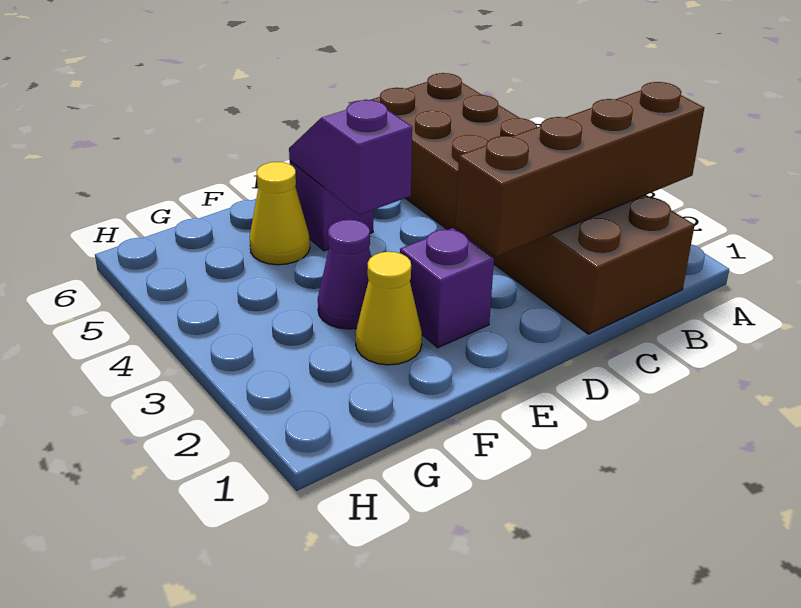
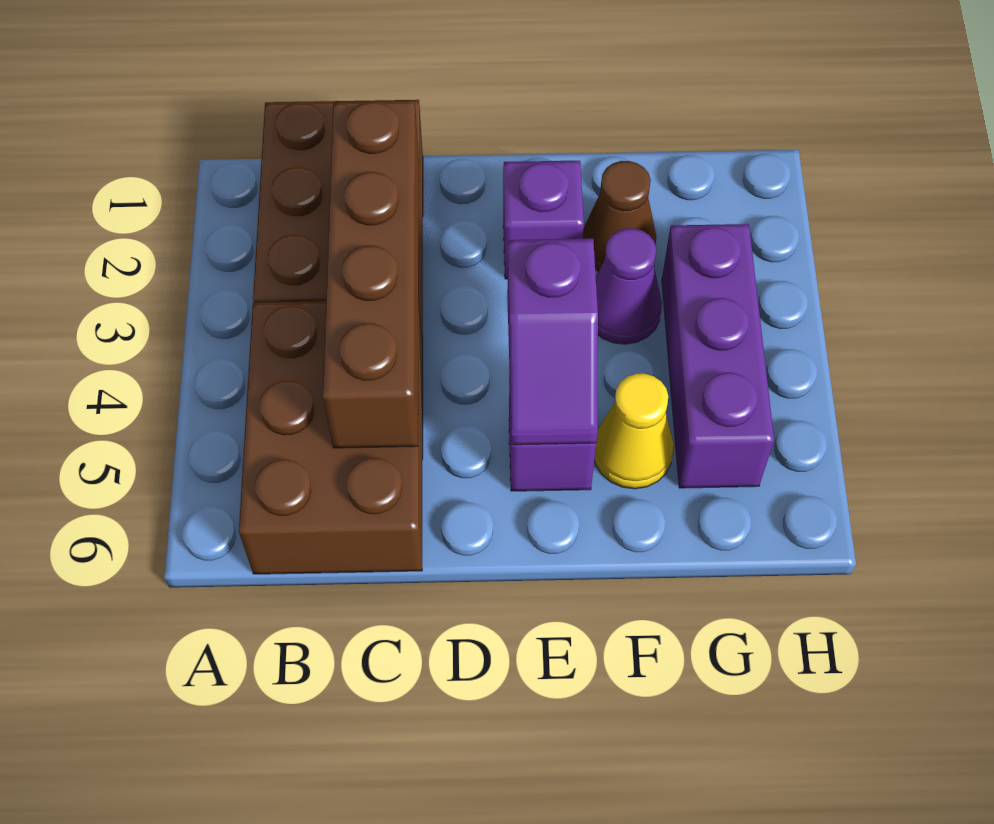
brown 1x4 brick [456,82,704,256] -> brown 1x4 brick turned to [323,100,419,448]
yellow 1x1 cone [355,252,422,365] -> brown 1x1 cone [583,161,656,272]
none -> purple 1x3 brick [662,224,774,488]

